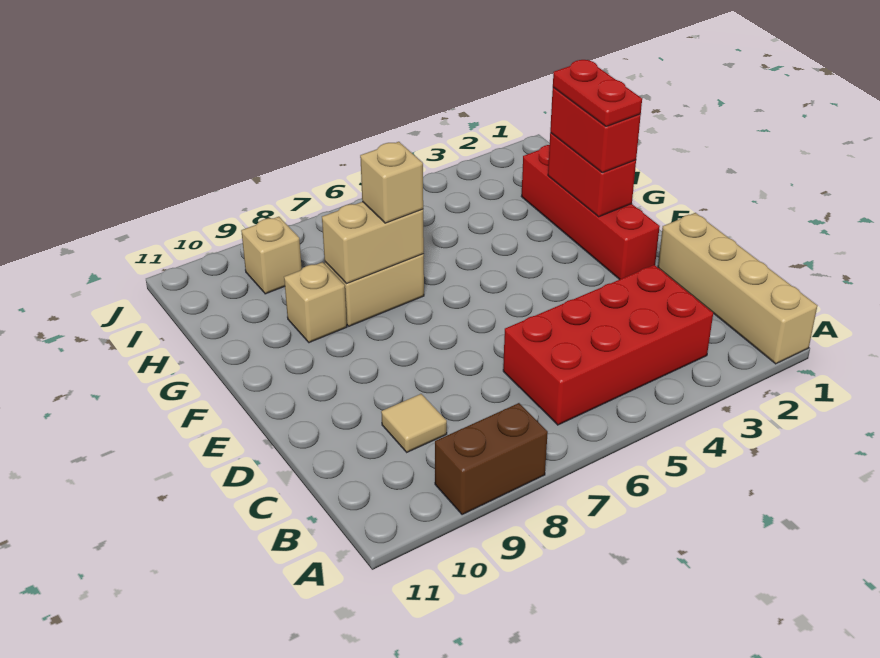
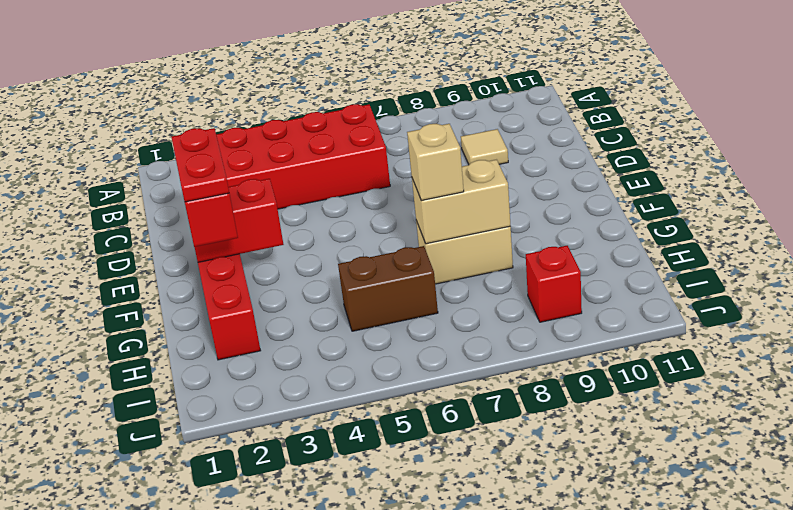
tan 1x4 brick [658,213,817,364] -> none
brown 1x2 brick [435,403,548,515] -> brown 1x2 brick moved to [338,246,438,331]
red 1x2 brick [548,133,636,217] -> red 1x2 brick turned to [195,179,284,262]
tan 1x1 brick [284,262,347,343] -> none
tan 1x1 brick [241,217,302,294] -> red 1x1 brick [526,246,582,322]

